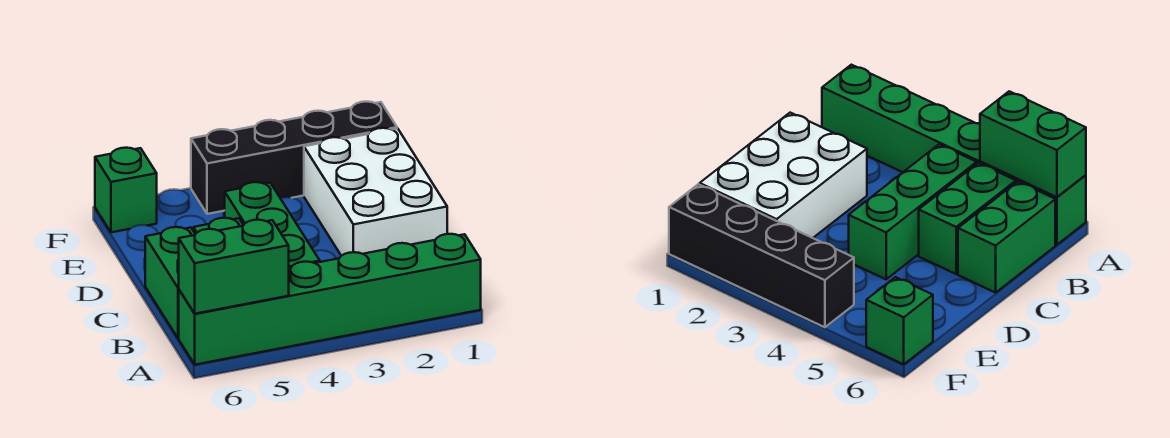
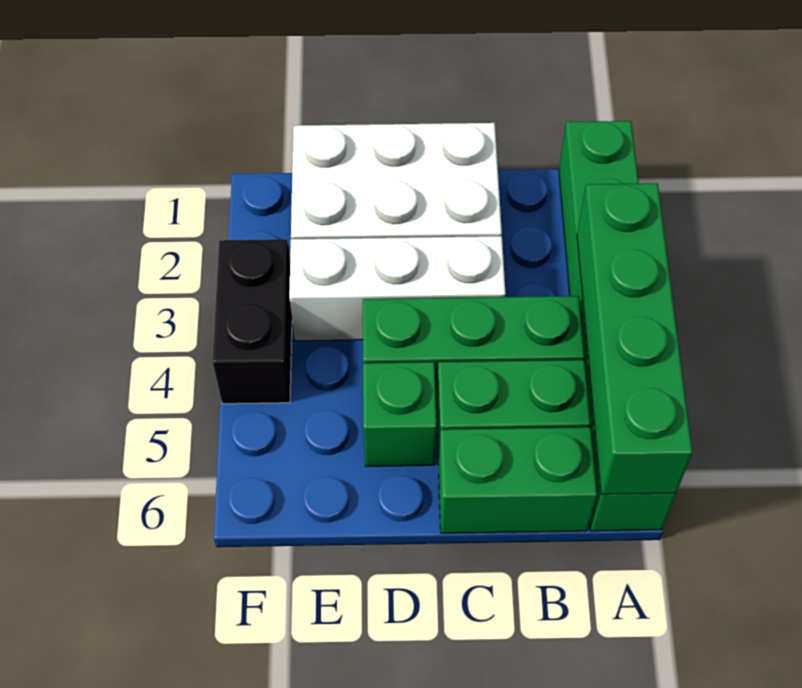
green 1x2 brick [179,220,289,314] -> green 1x4 brick [577,183,692,494]
none -> white 1x3 brick [289,236,506,341]
black 1x4 brick [191,102,397,214] -> black 1x2 brick [213,239,292,404]
green 1x1 brick [95,148,157,232] -> green 1x1 brick moved to [363,362,437,466]

